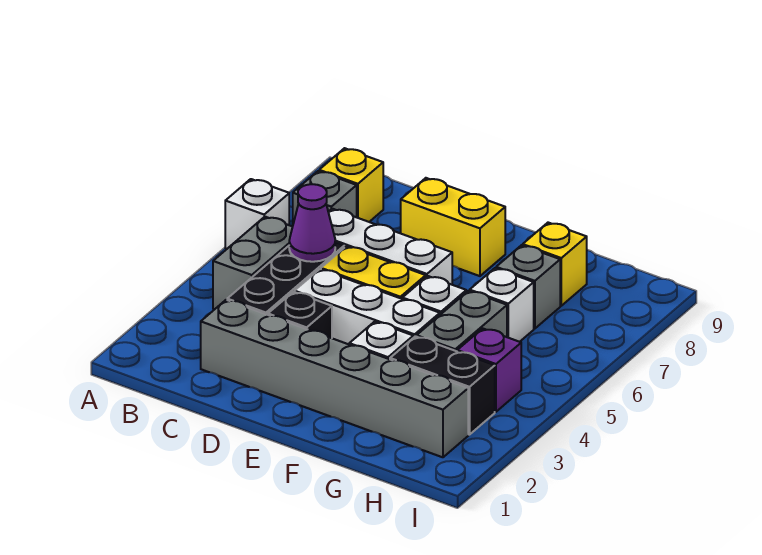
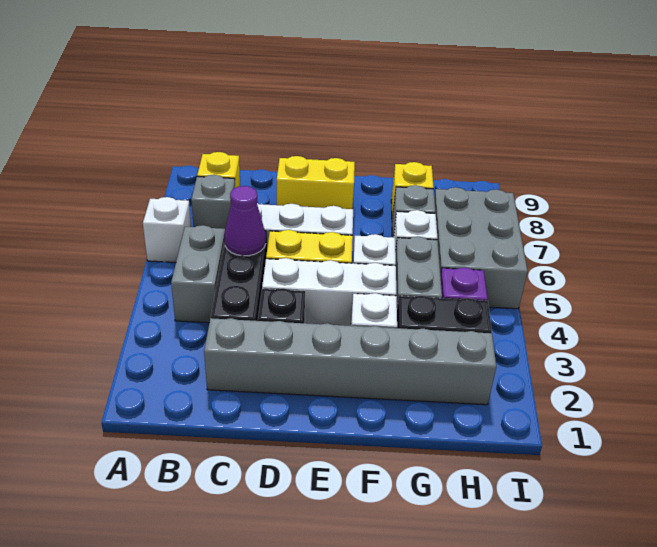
none -> grey 2x3 brick [434,187,528,309]

